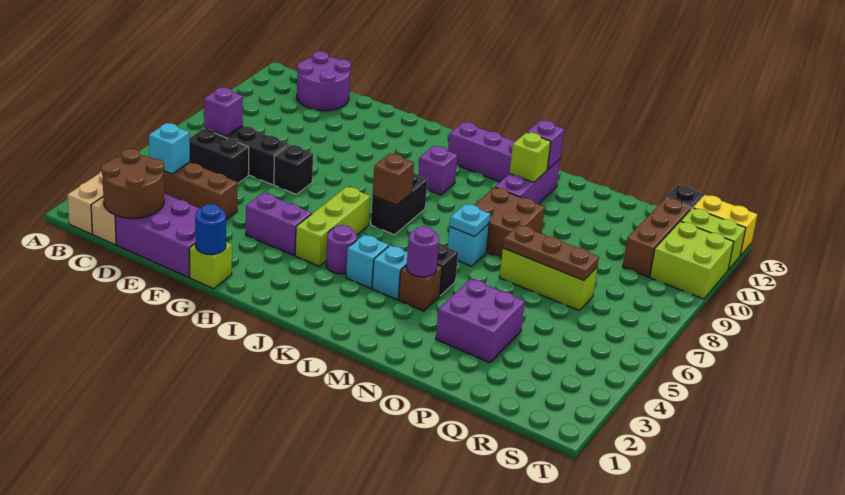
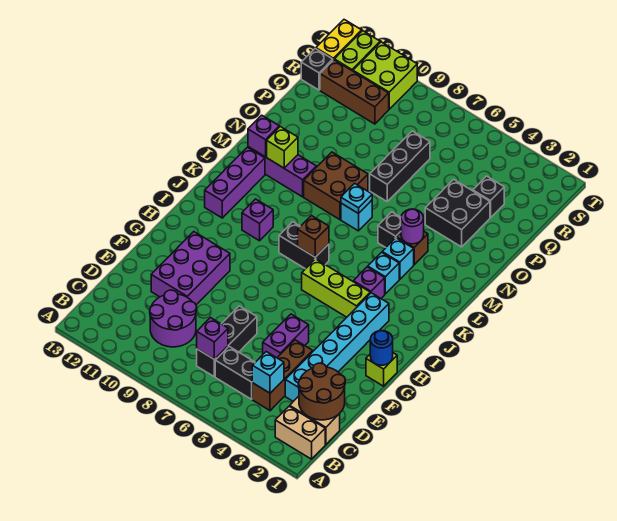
black 1x2 brick [189,129,249,183] -> black 1x2 brick turned to [215,347,255,399]
purple 2x2 round brick [297,51,351,111] -> purple 2x2 round brick moved to [150,290,197,347]
purple 2x3 brick [115,193,200,277] -> purple 2x3 brick moved to [151,232,230,305]
none -> cyan 1x6 brick [285,293,389,401]
black 1x1 brick [274,145,313,194] -> black 1x1 brick moved to [473,176,504,218]
purple 1x2 brick [246,193,312,256] -> purple 1x2 brick moved to [263,314,309,358]
purple 1x1 round brick [326,225,357,274] -> purple 1x1 brick [353,267,385,298]
purple 2x2 brick [436,279,525,363] -> black 2x2 brick [425,179,490,247]
lime 1x3 brick [499,248,597,311] -> black 1x3 brick [370,131,430,201]
brown 1x3 plate [503,225,599,281] -> none

